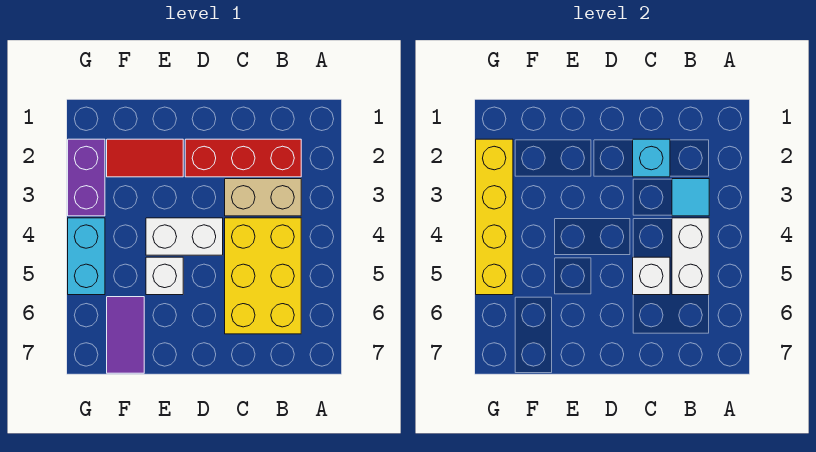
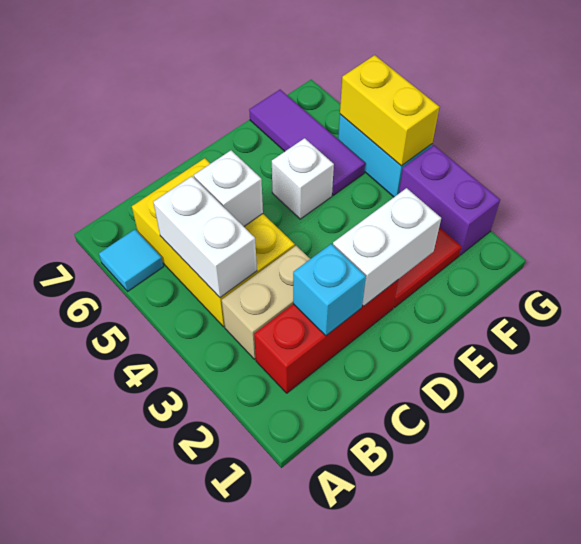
cyan 1x1 tile [672,179,709,216] -> cyan 1x1 tile moved to [99,229,163,291]
white 1x2 brick [146,218,223,255] -> white 1x2 brick moved to [333,188,441,306]
purple 1x2 tile [107,297,144,373] -> purple 1x3 tile [249,90,365,195]
yellow 1x4 brick [476,139,513,295] -> yellow 1x2 brick [340,55,439,166]

